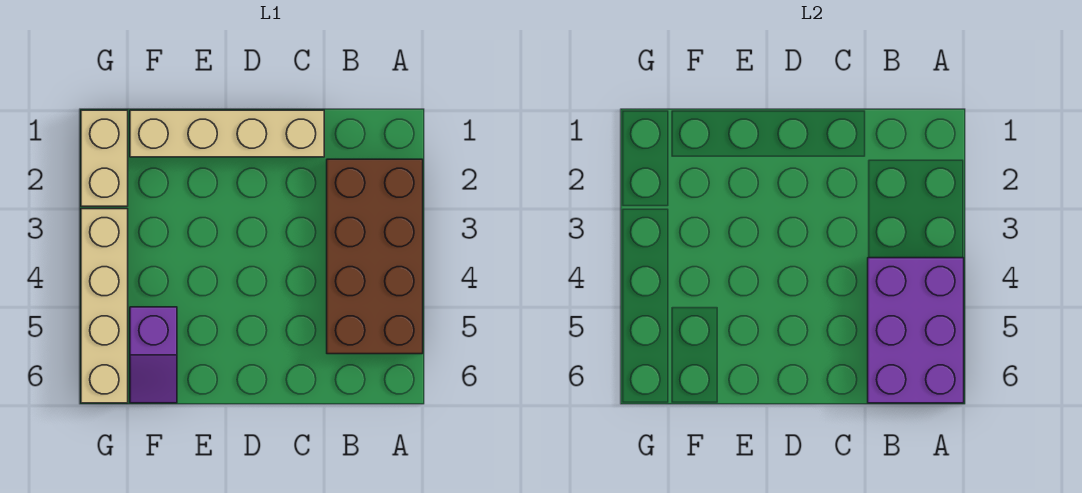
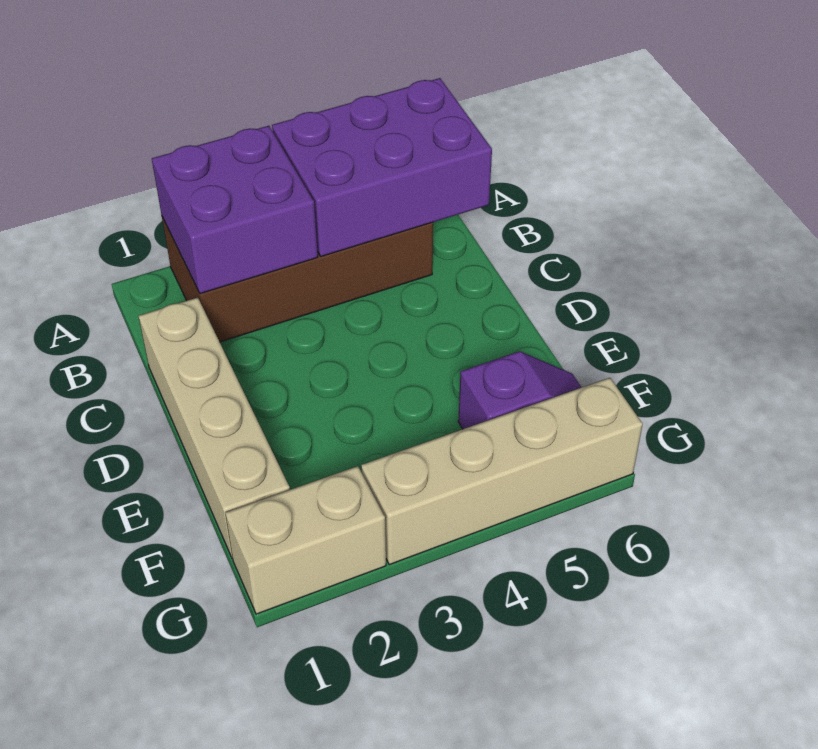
none -> purple 2x2 brick [152,126,318,294]

